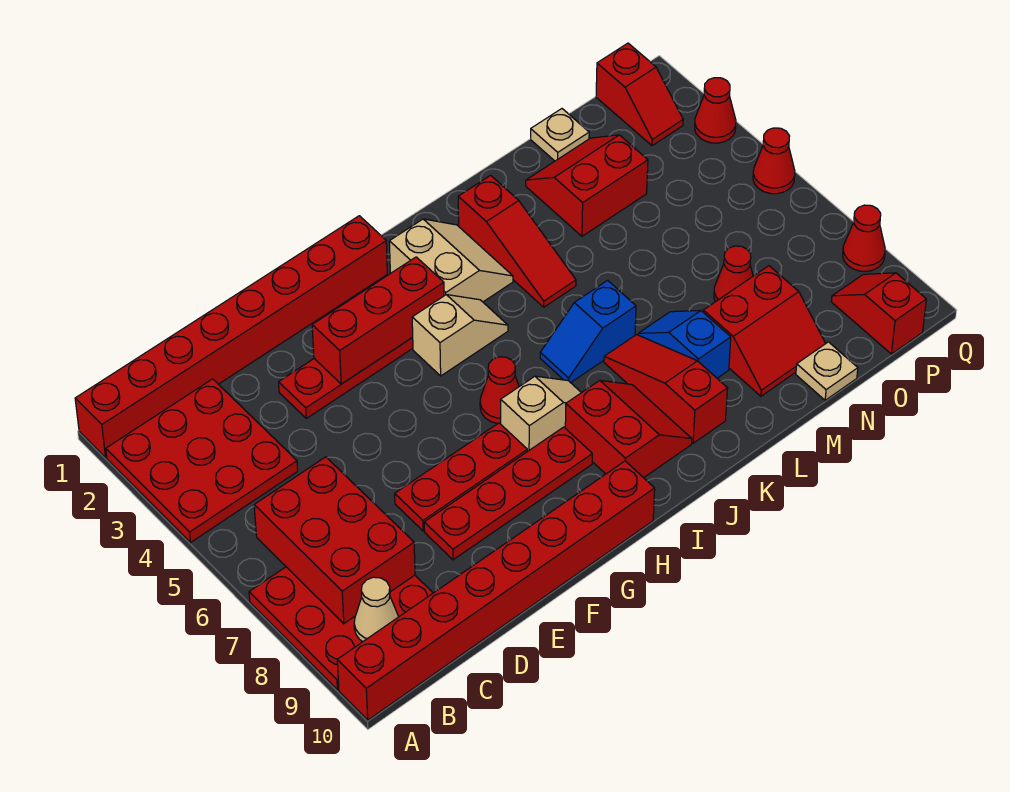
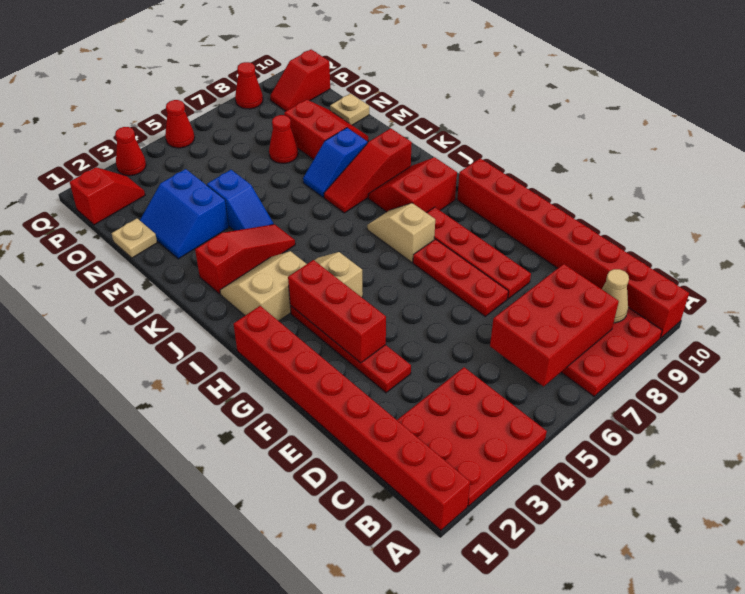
red 1x1 cone [480,357,519,424] -> none
blue 1x2 slope [540,280,636,383] -> blue 1x2 slope moved to [207,170,273,231]
red 2x2 slope [526,135,648,236] -> blue 2x2 slope [140,169,229,259]

